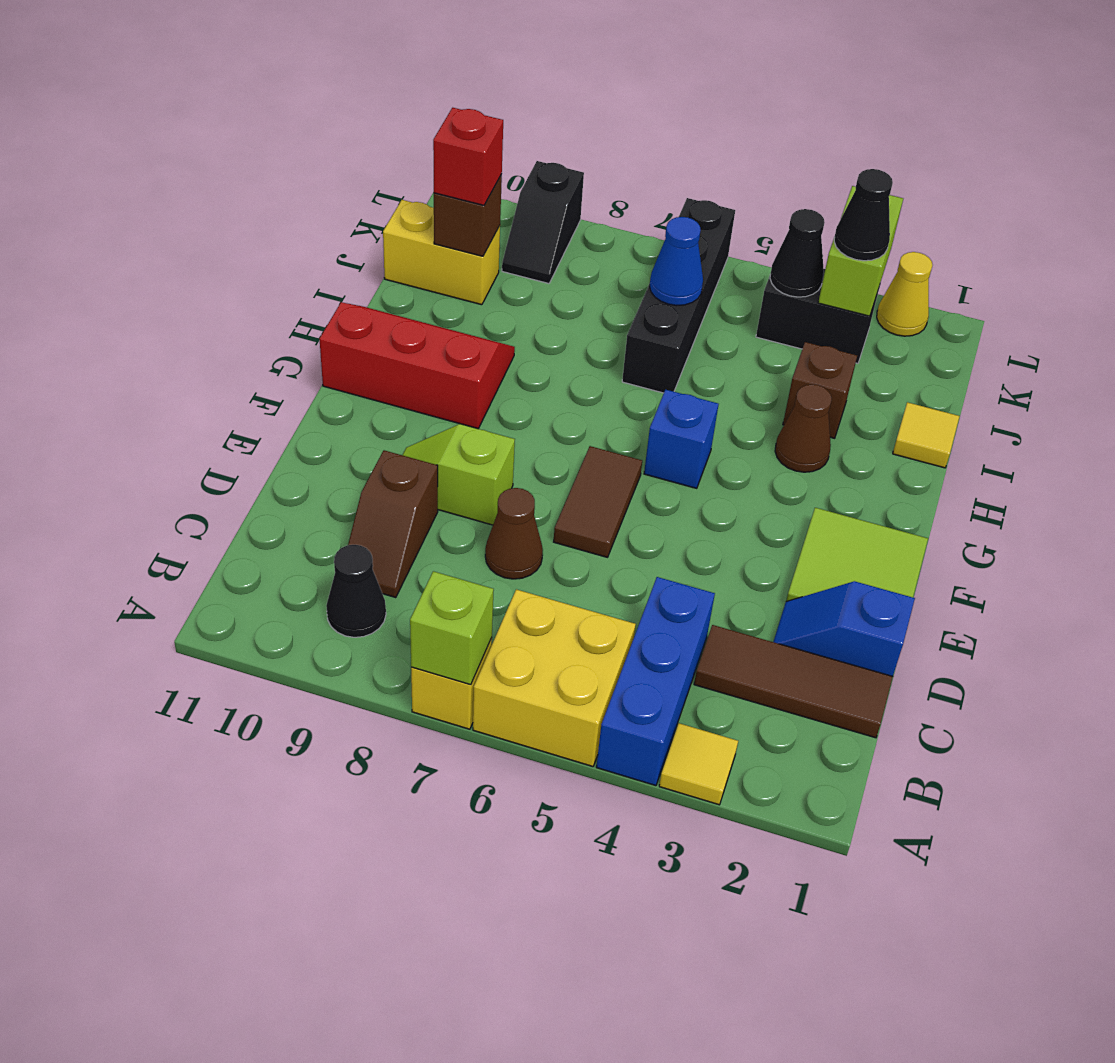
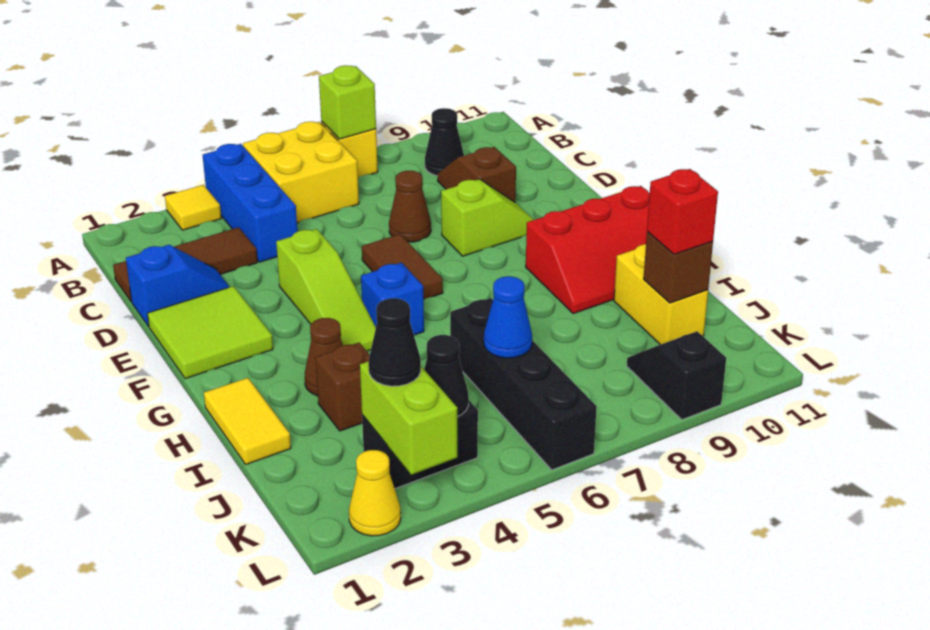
none -> lime 1x3 slope [276,229,376,351]
yellow 1x1 tile [893,402,960,468] -> yellow 1x2 tile [204,378,291,464]
yellow 1x2 brick [383,200,500,305] -> yellow 1x2 brick turned to [614,244,708,345]

